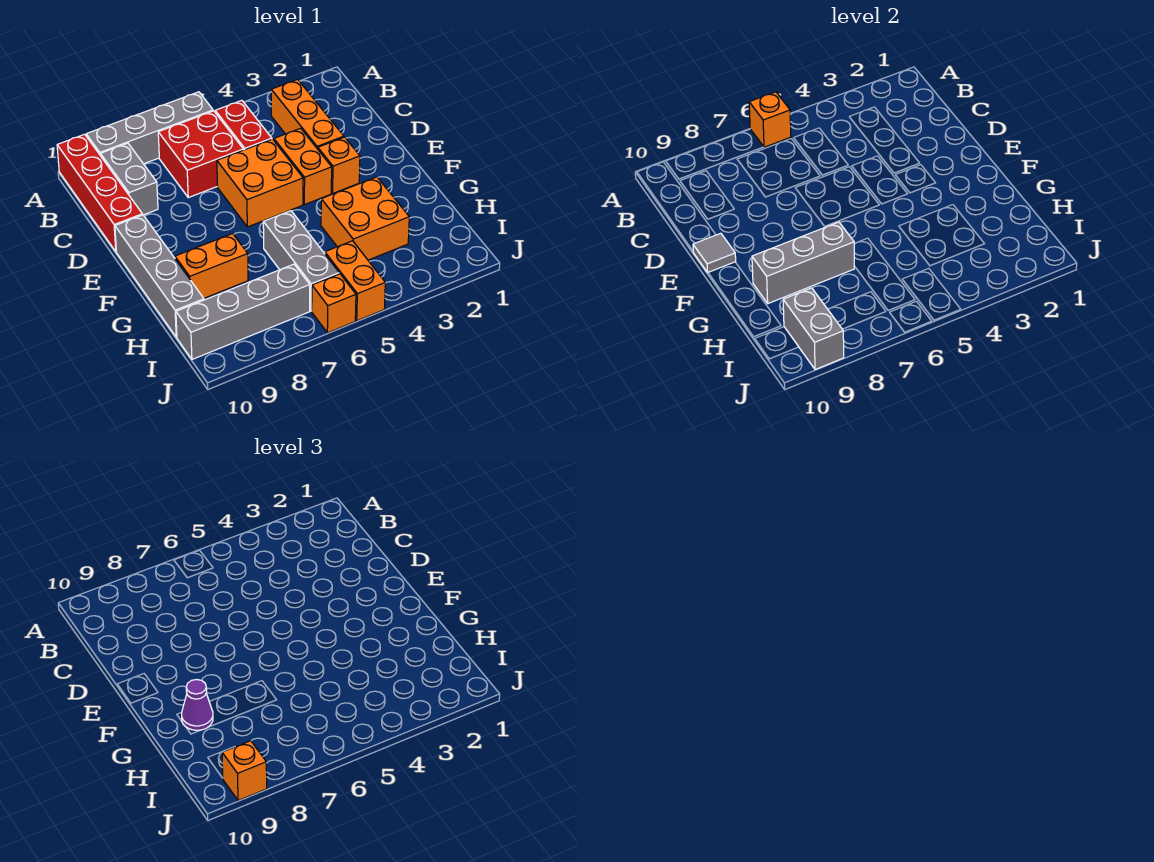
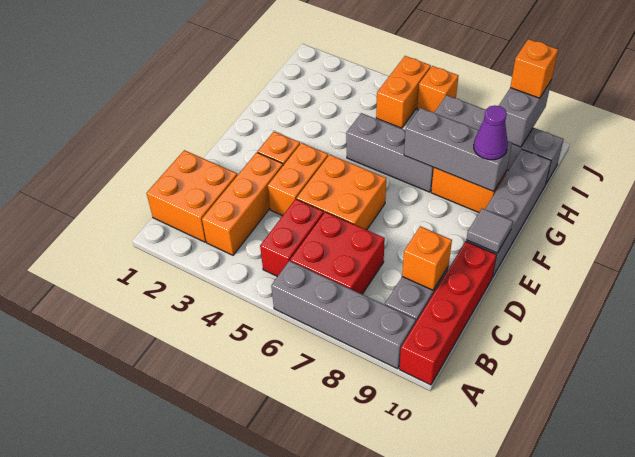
orange 1x1 brick [749,92,791,147] -> orange 1x1 brick moved to [402,226,452,290]
orange 2x2 brick [321,177,409,260] -> orange 2x2 brick moved to [146,150,237,242]
grey 1x3 brick [263,211,339,311] -> grey 1x3 brick turned to [346,113,434,192]

